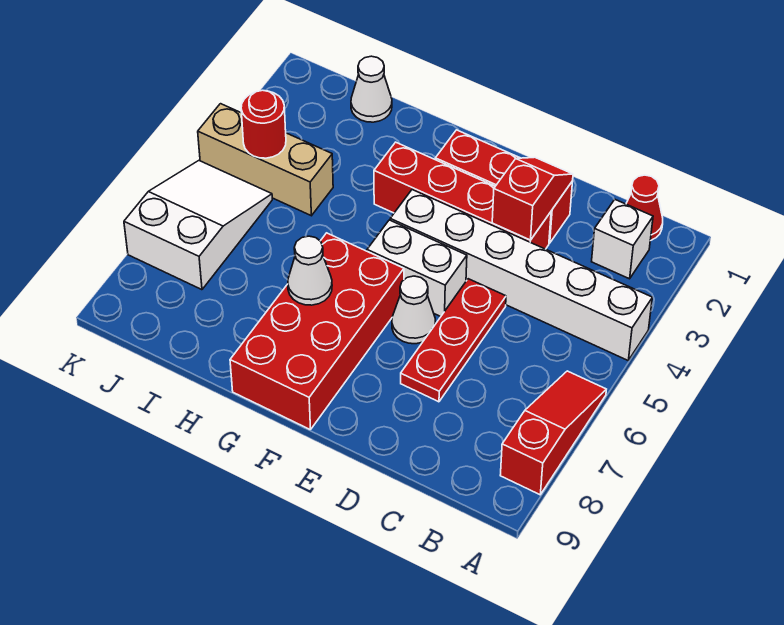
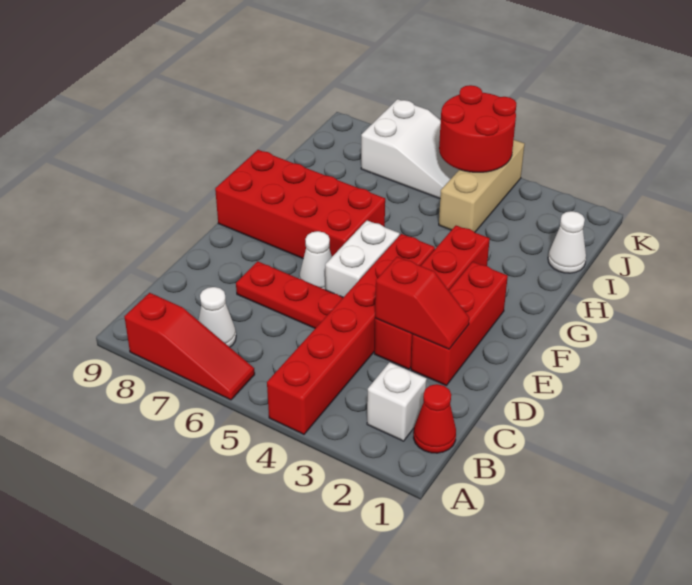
white 1x6 brick [390,190,652,360] -> red 1x6 brick [267,234,435,434]
white 1x1 cone [288,236,332,305] -> white 1x1 cone moved to [198,287,236,347]
red 1x1 round brick [241,90,286,158] -> red 2x2 round brick [439,85,516,172]

